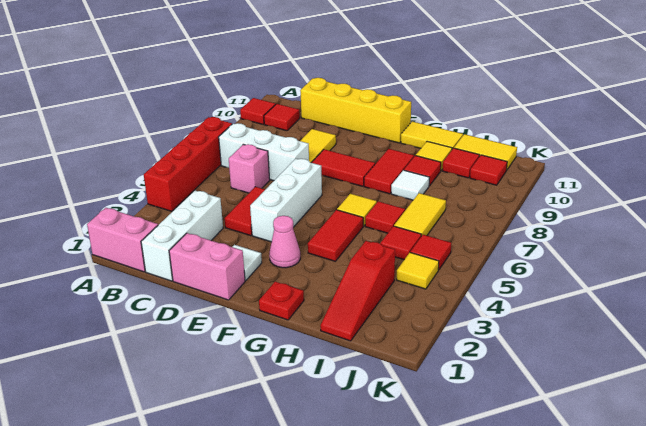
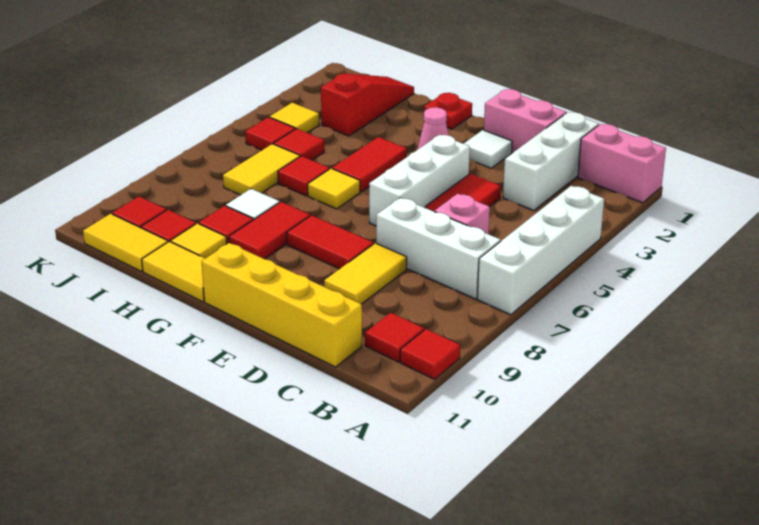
red 1x4 brick [144,117,232,211] -> white 1x4 brick [477,186,604,315]

